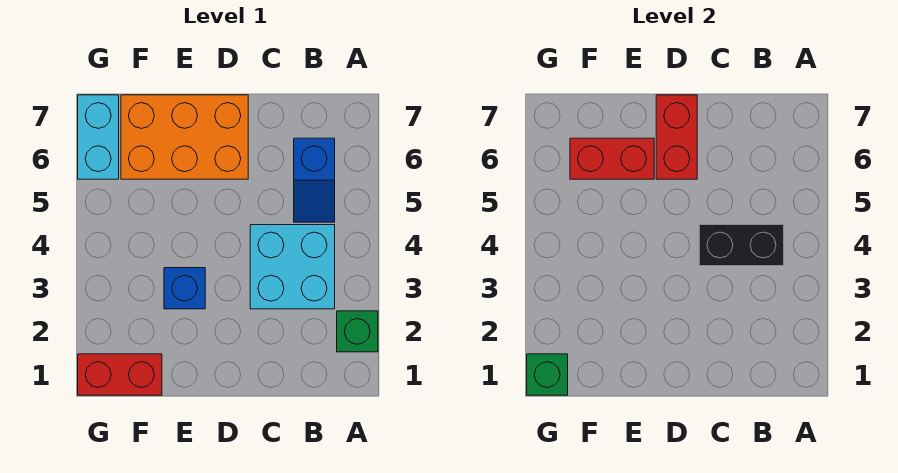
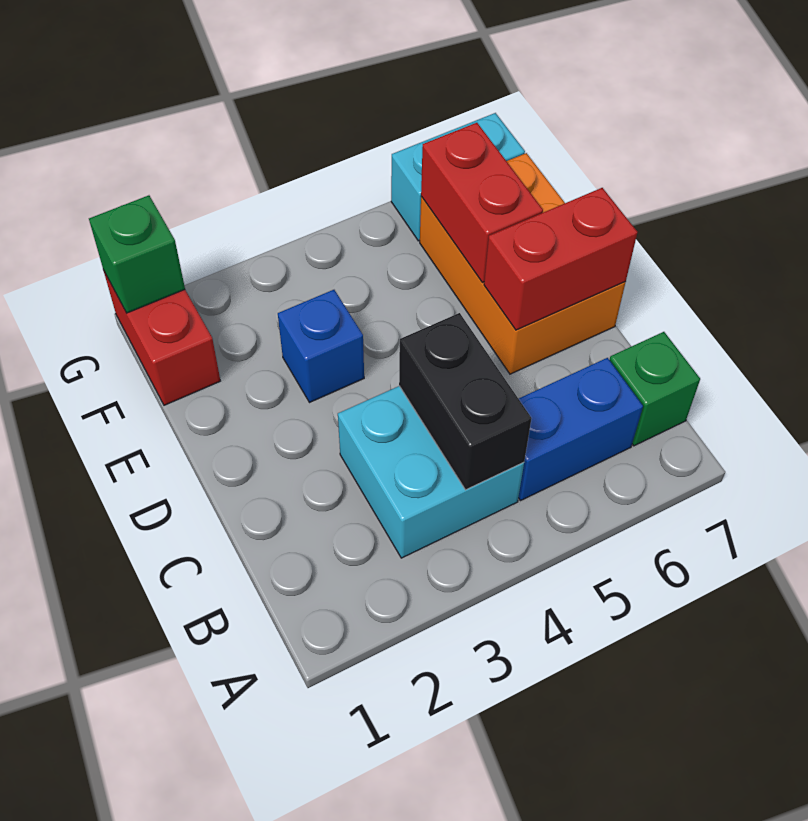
green 1x1 brick [337,311,378,352] -> green 1x1 brick moved to [610,332,700,446]
blue 1x2 slope [294,138,335,222] -> blue 1x2 brick [518,358,643,500]

